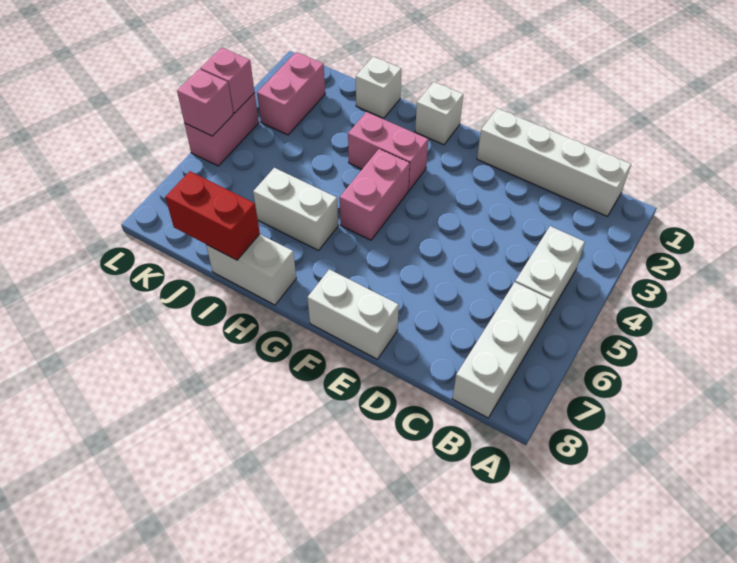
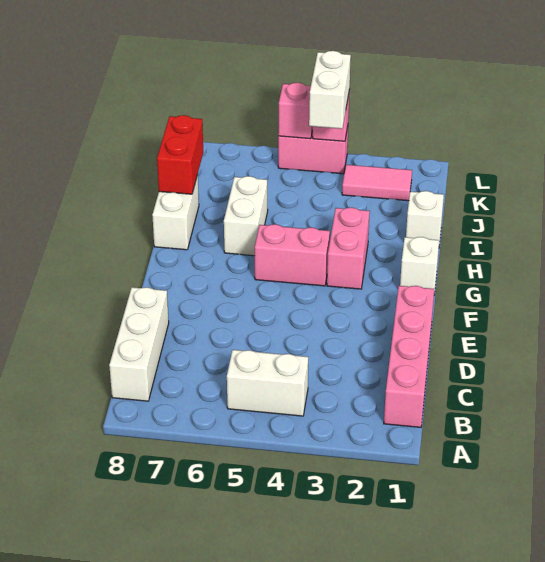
white 1x4 brick [477,108,631,216] -> pink 1x4 brick [384,286,434,427]
white 1x3 brick [452,282,551,418] -> white 1x3 brick turned to [109,287,169,401]
white 1x2 brick [307,269,399,359] -> white 1x2 brick moved to [309,51,351,129]
pink 1x2 brick [257,52,325,135] -> pink 1x2 tile [342,165,412,201]

